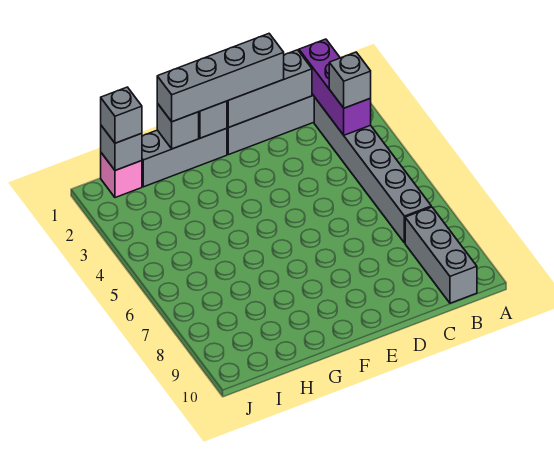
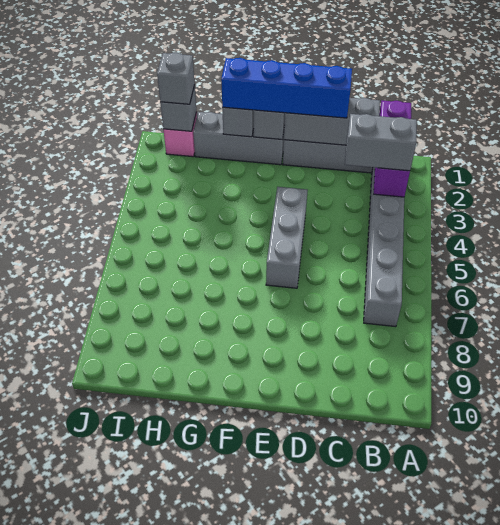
grey 1x1 brick [329,52,371,108] -> grey 1x2 brick [345,114,417,171]
grey 1x3 brick [405,207,477,303] -> grey 1x3 brick moved to [266,187,308,288]
grey 1x4 brick [157,34,284,122] -> blue 1x4 brick [221,58,352,118]

